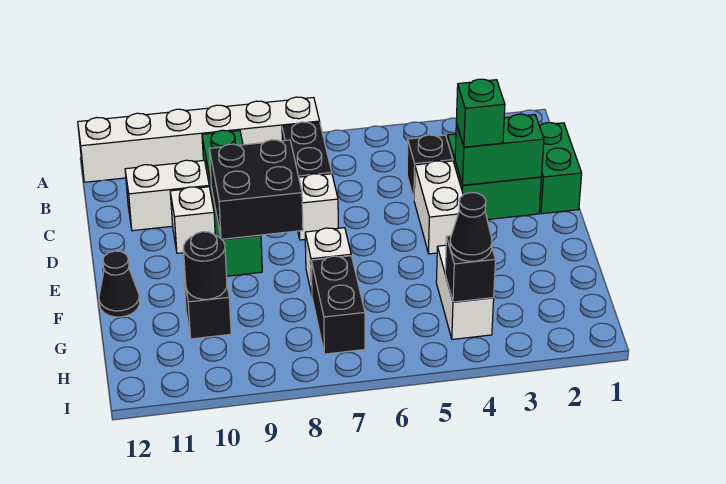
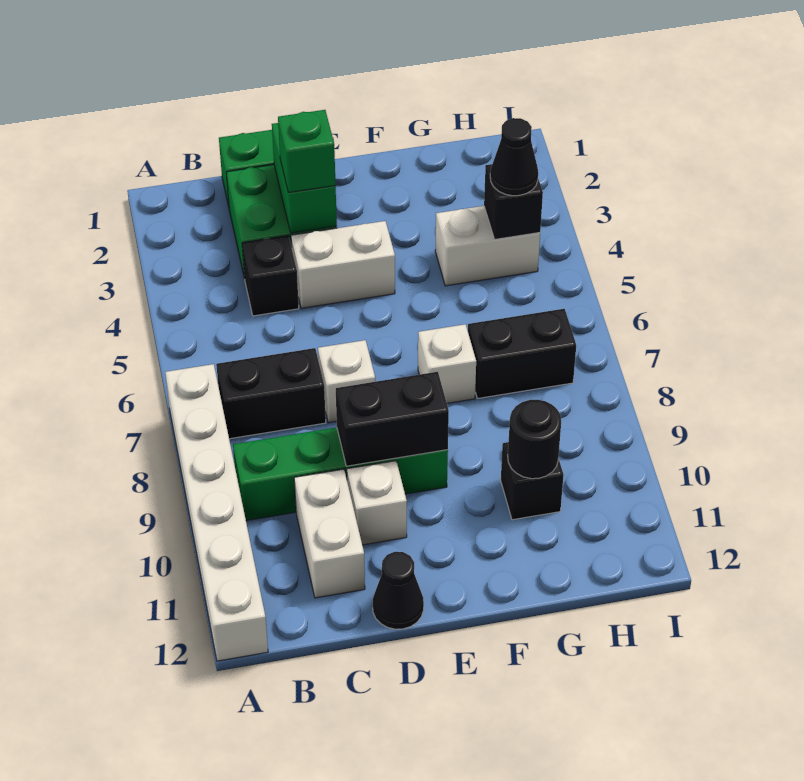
black 2x2 brick [209,140,303,239] -> black 1x2 brick [336,372,449,466]
black 1x1 cone [99,251,140,317] -> black 1x1 cone moved to [373,552,424,629]

